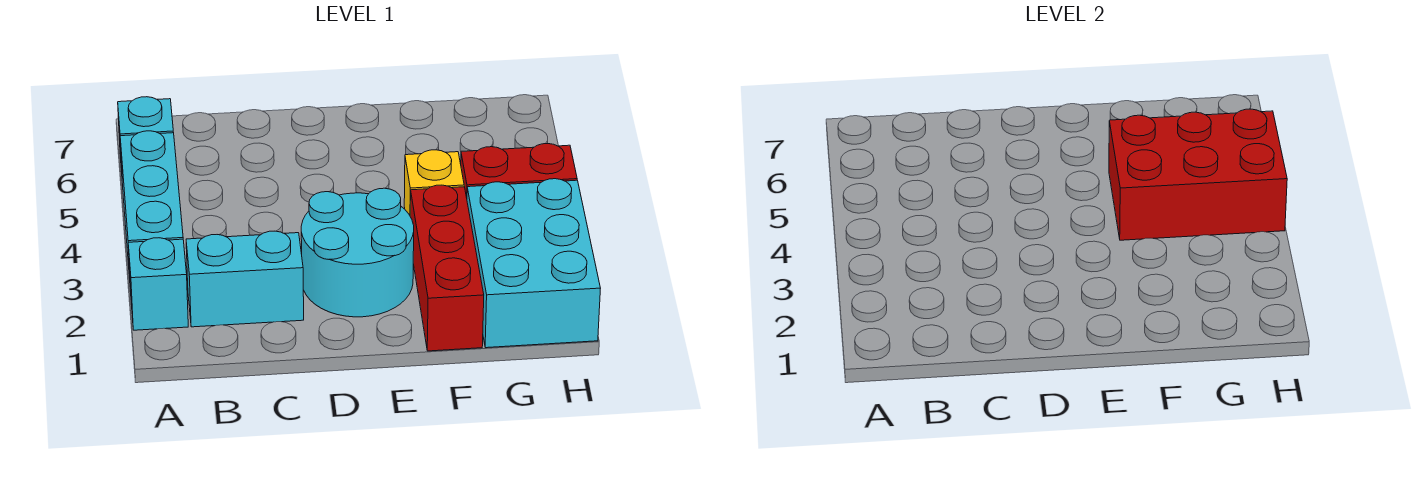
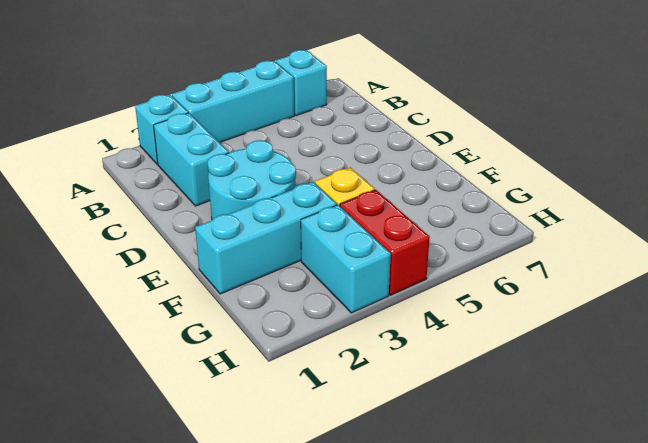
red 1x3 brick [410,185,484,351] -> cyan 1x3 brick [195,182,337,294]
red 2x3 brick [1109,109,1287,240] -> none
cyan 2x3 brick [467,179,600,348] -> cyan 1x2 brick [301,205,391,313]

